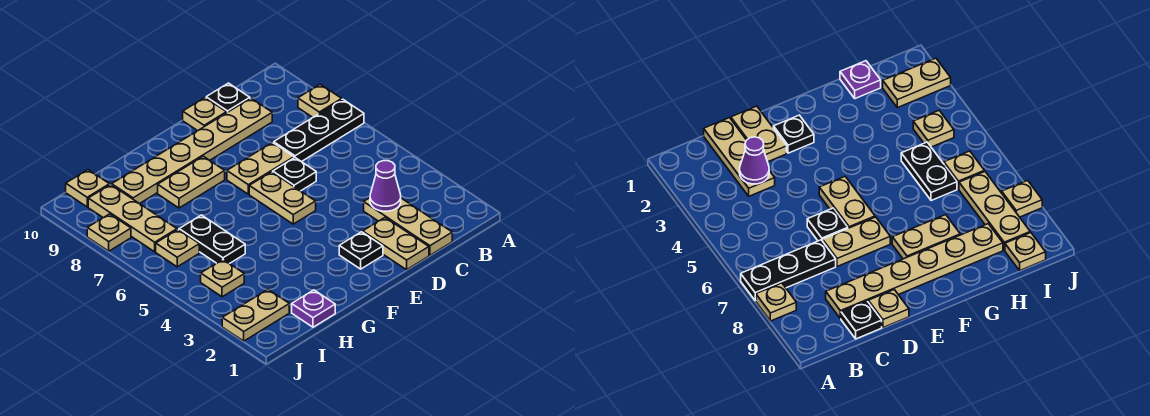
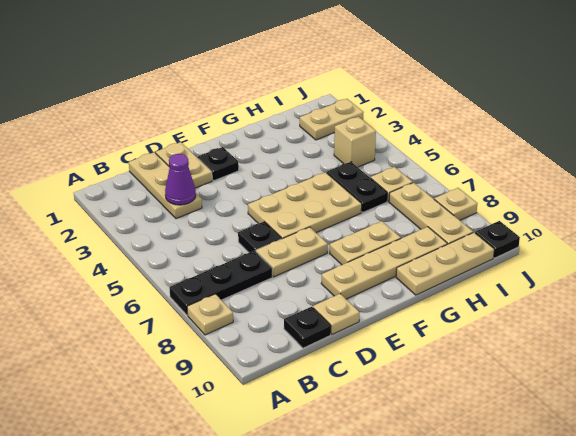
tan 1x6 plate [112,98,272,204] -> tan 1x4 plate [321,227,447,299]
tan 1x2 plate [249,172,316,224] -> tan 2x3 plate [248,172,362,239]
purple 1x1 plate [292,290,335,327] -> none
tan 1x1 plate [201,260,244,297] -> tan 1x1 brick [334,117,376,167]
tan 1x1 plate [66,170,109,207] -> tan 1x3 plate [396,233,494,295]
none -> black 1x1 plate [475,221,520,258]

